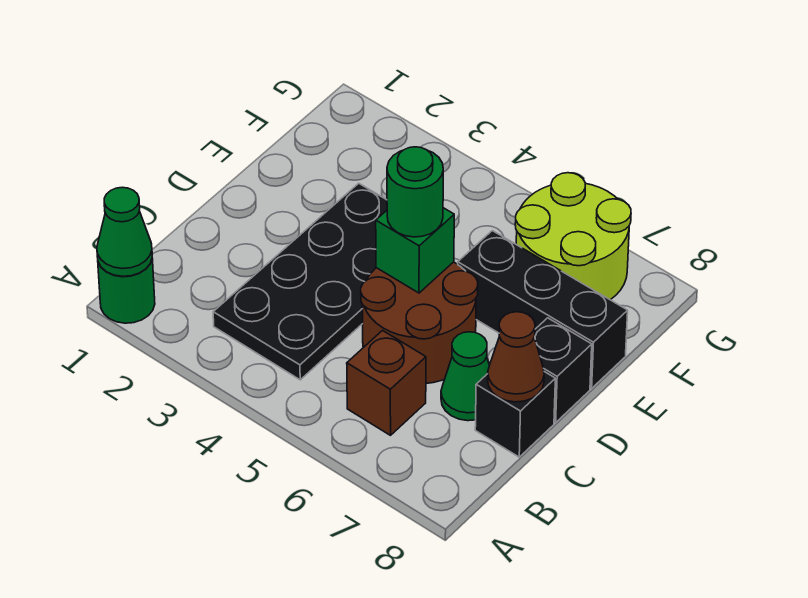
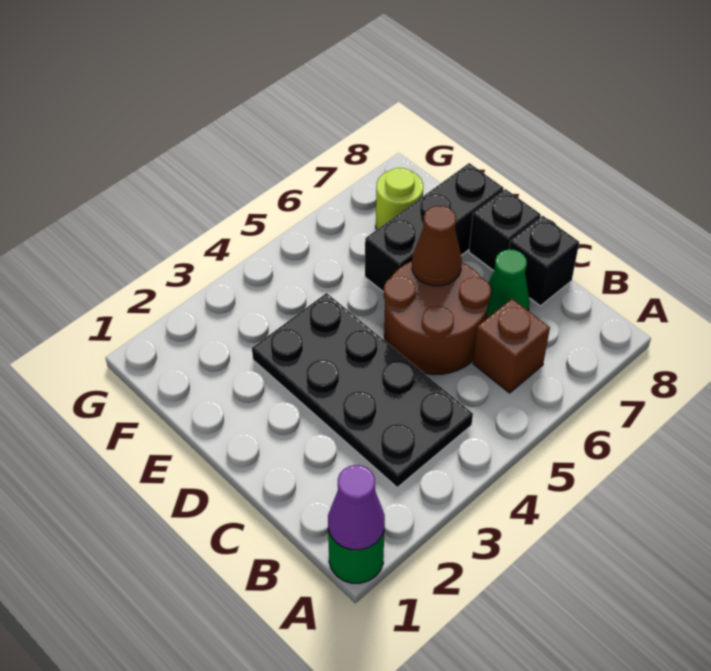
green 1x1 cone [97,187,152,276] -> purple 1x1 cone [328,465,385,550]
brown 1x1 cone [488,312,544,402] -> brown 1x1 cone moved to [412,206,462,286]
green 1x1 brick [376,208,454,293] -> none
green 1x1 round brick [387,147,443,237] -> none
lime 2x2 round brick [515,173,631,300] -> lime 1x1 round brick [376,168,423,229]

